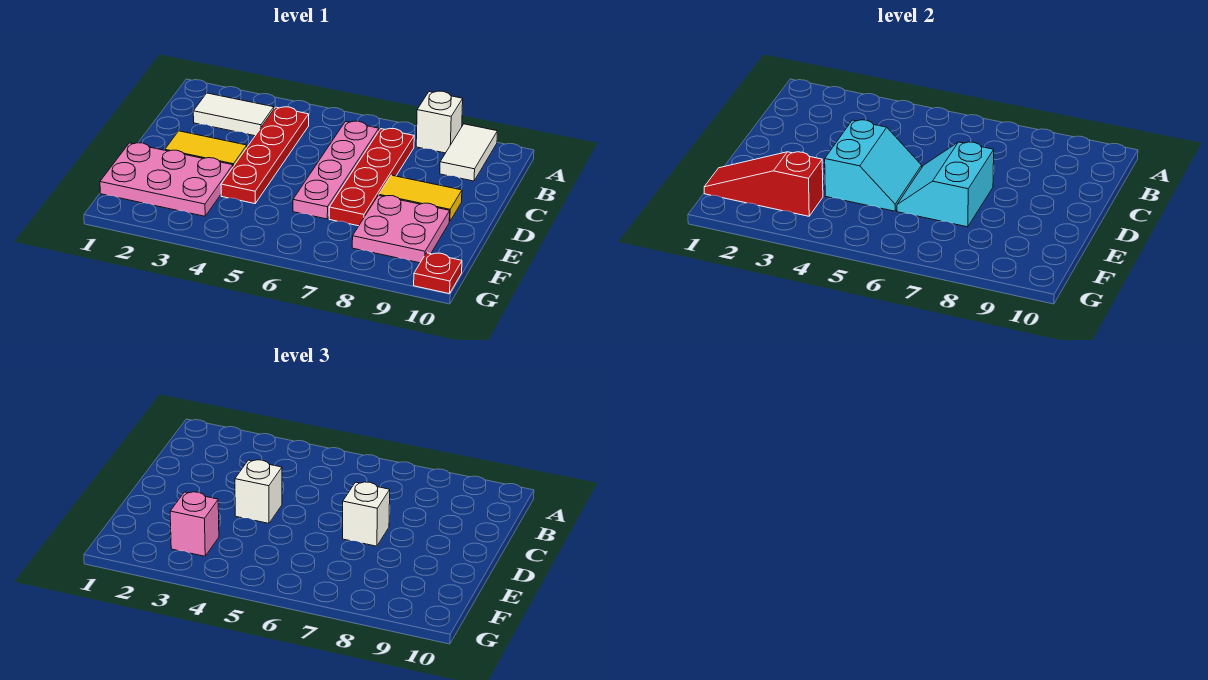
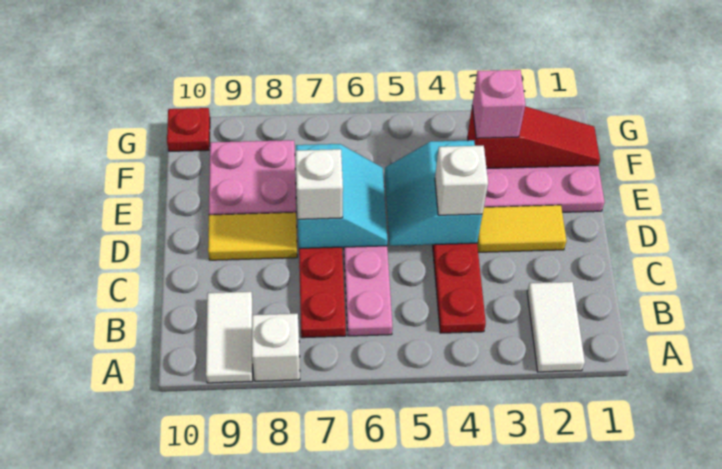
white 1x2 tile [193,93,274,136] -> white 1x2 tile turned to [527,282,585,372]

